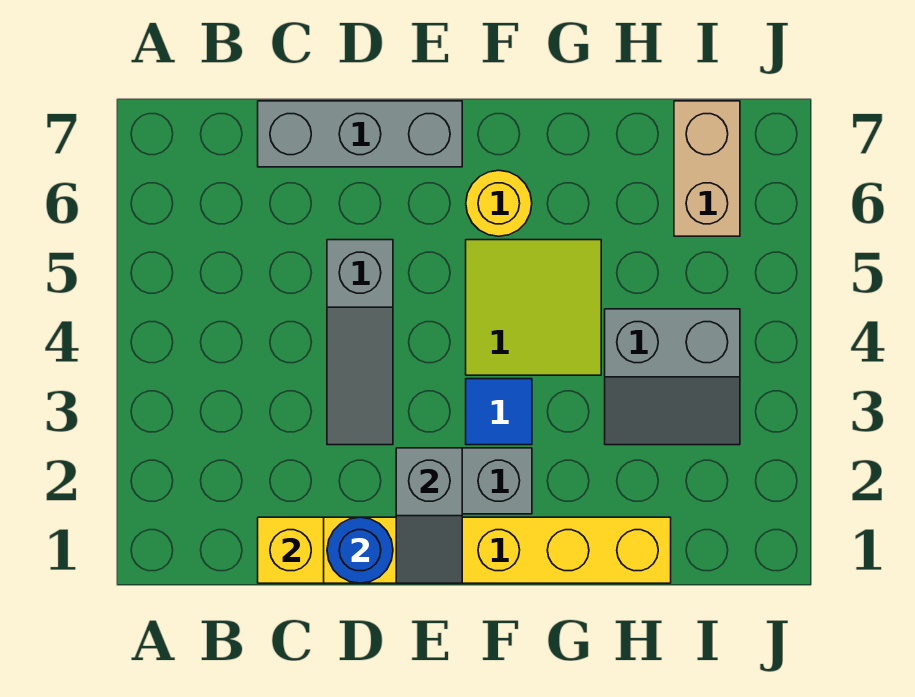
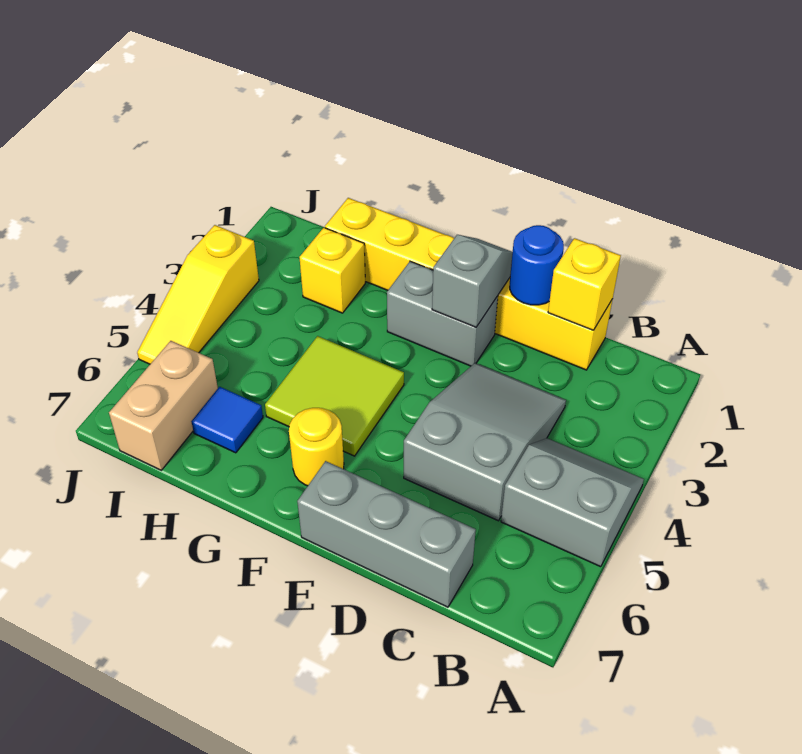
grey 1x3 slope [327,240,393,445] -> grey 2x3 slope [404,363,566,521]
blue 1x1 tile [466,379,532,445] -> blue 1x1 tile moved to [191,387,263,453]
none -> yellow 1x1 brick [299,228,365,313]
grey 2x2 slope [605,309,740,445] -> grey 2x2 slope moved to [501,438,644,567]
none -> yellow 1x3 slope [137,225,259,364]

